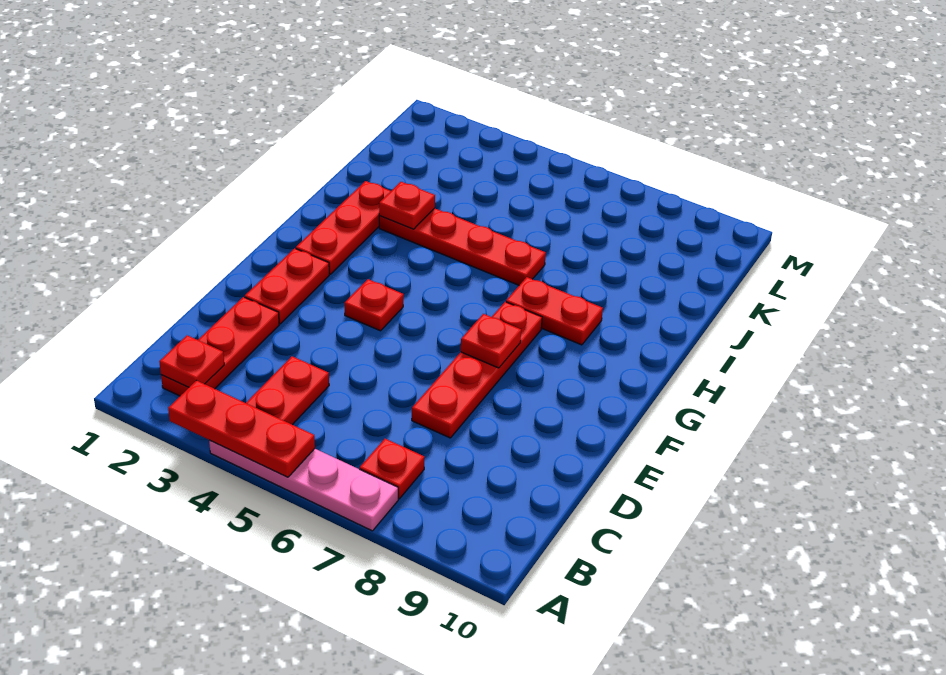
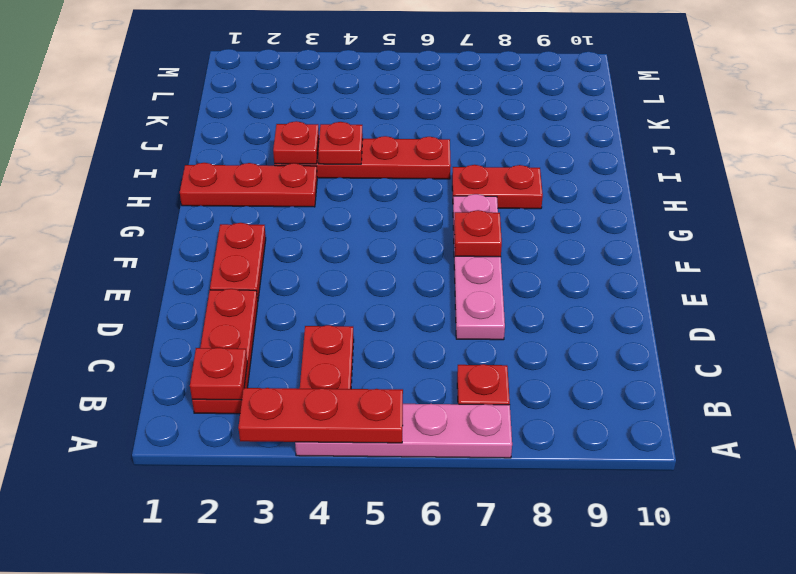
red 1x4 plate [412,302,542,438] -> pink 1x4 plate [453,194,505,340]
red 1x1 plate [345,279,404,331] -> red 1x1 plate moved to [318,122,363,164]
red 1x3 plate [296,181,391,274] -> red 1x3 plate turned to [180,163,317,207]

